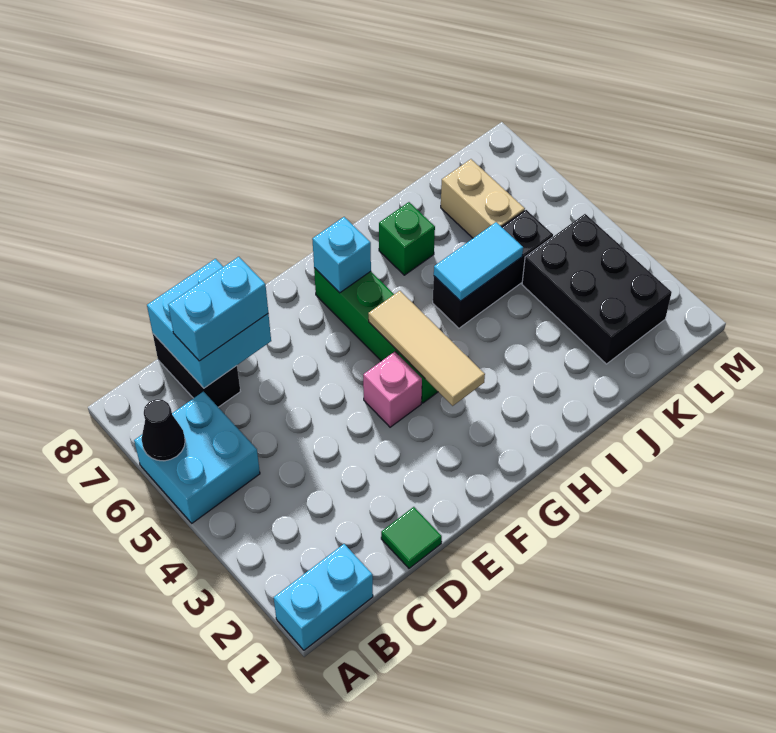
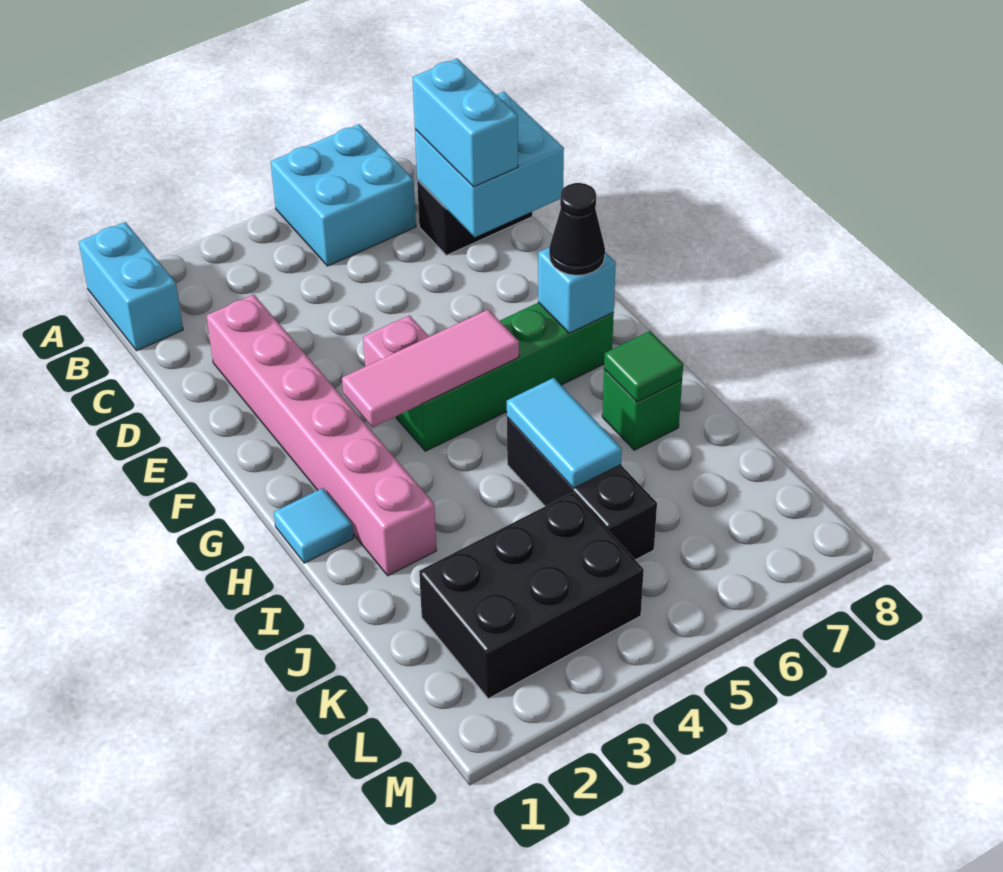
black 1x1 cone [142,399,185,461] -> black 1x1 cone moved to [549,183,605,275]
green 1x1 tile [381,507,442,568] -> green 1x1 tile moved to [604,331,683,402]
none -> pink 1x6 brick [207,294,436,576]
tan 1x3 tile [368,291,485,406] -> pink 1x3 tile [342,310,519,427]
none -> cyan 1x1 tile [274,488,354,563]
tan 1x2 brick [441,159,525,238] -> none

